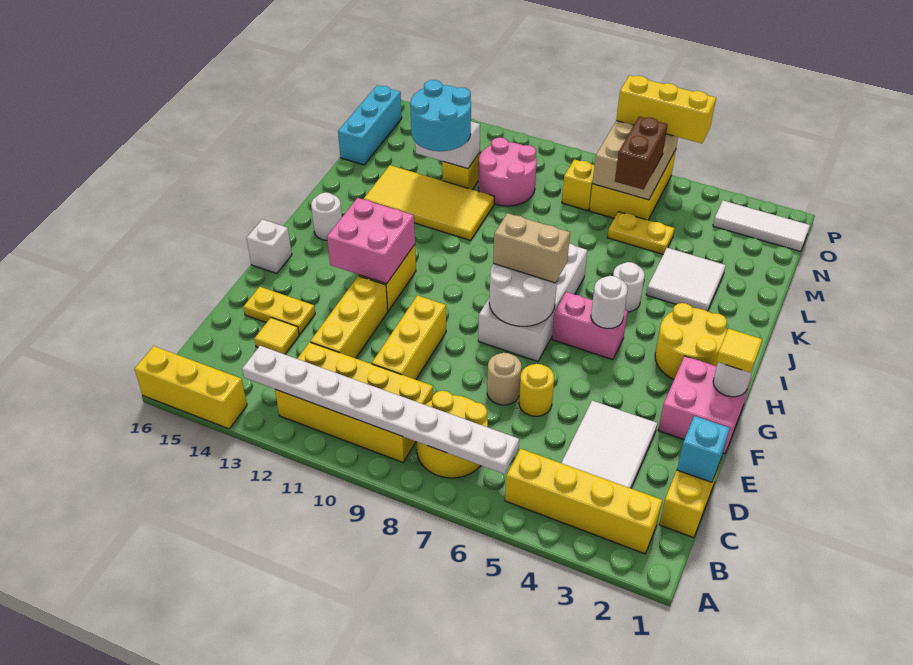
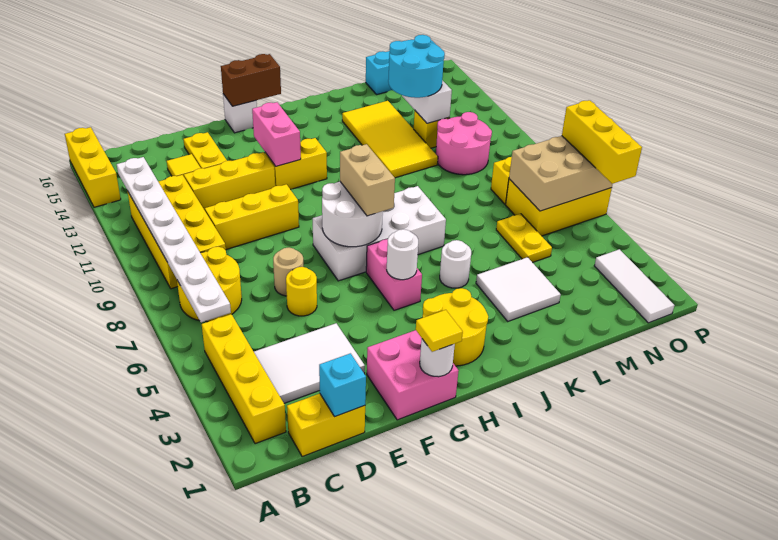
pink 2x2 brick [327,198,415,284] -> pink 1x2 brick [252,102,301,166]
white 1x1 round brick [311,192,342,240] -> none
brown 1x2 brick [615,117,668,190] -> brown 1x2 brick moved to [221,54,281,106]

